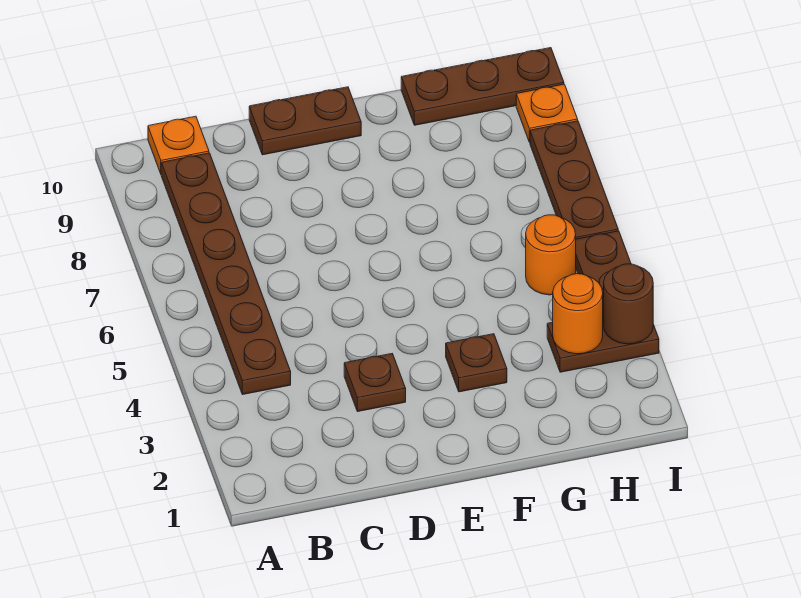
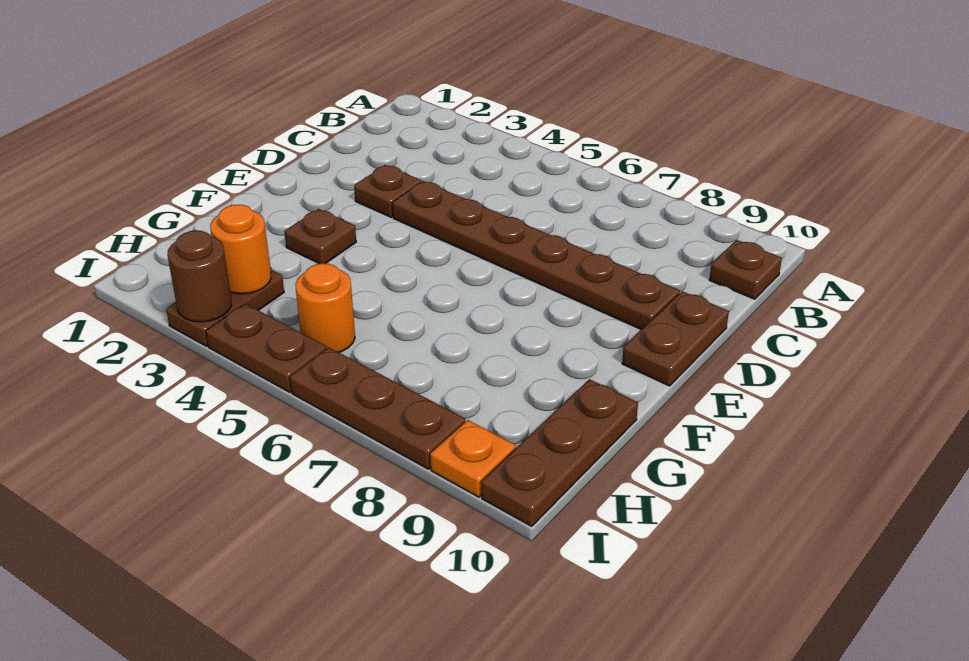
brown 1x6 plate [161,153,291,395] -> brown 1x6 plate moved to [392,181,680,330]
orange 1x1 plate [148,116,209,173] -> brown 1x1 plate [709,240,782,299]

